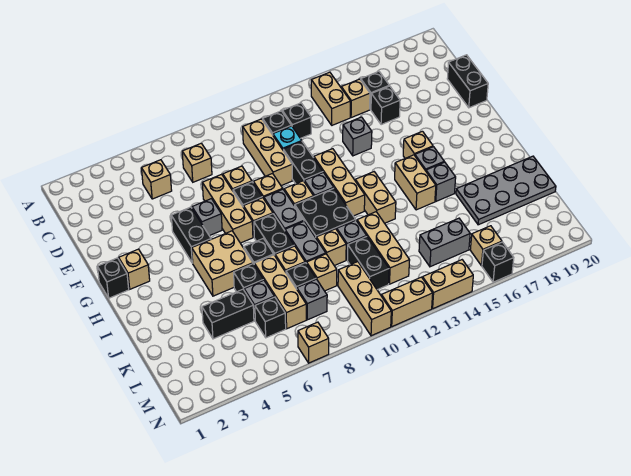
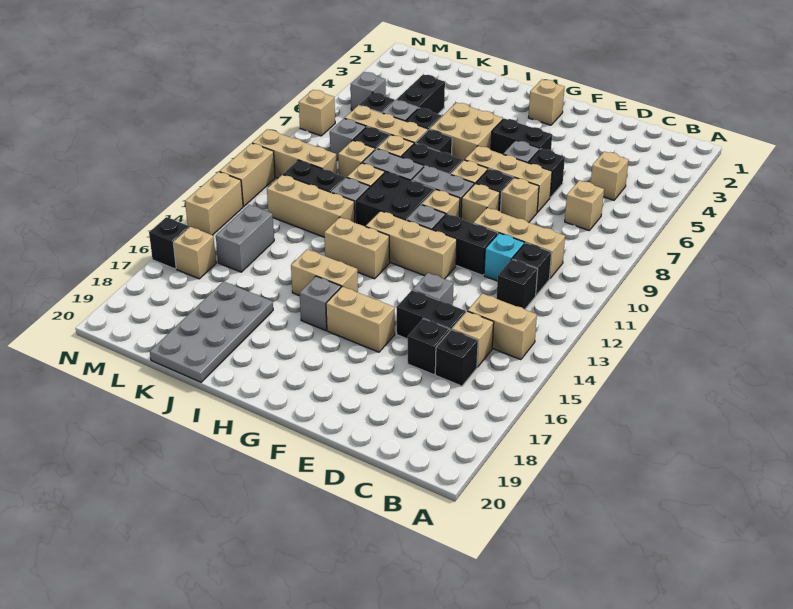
black 1x2 brick [447,55,488,108] -> black 1x2 brick moved to [397,290,466,339]
black 1x1 brick [97,258,129,298] -> black 1x1 brick moved to [528,149,565,197]
tan 1x1 brick [403,131,433,158] -> tan 1x2 brick [326,287,395,352]
grey 1x1 brick [426,162,456,201] -> grey 1x1 brick moved to [351,72,386,111]

